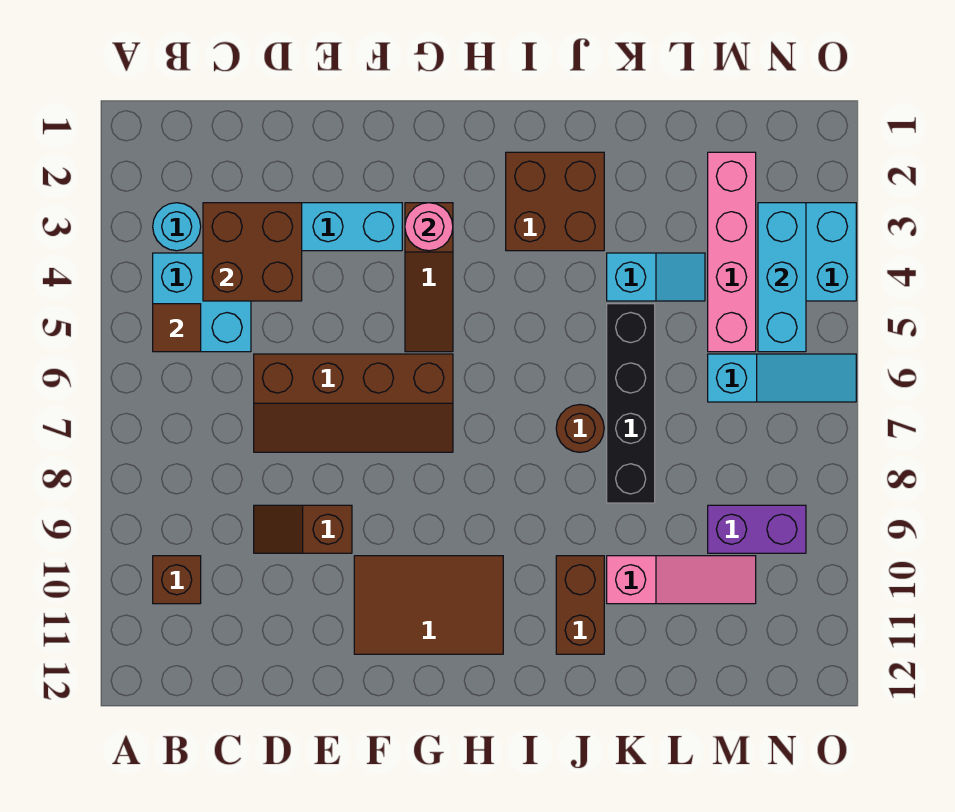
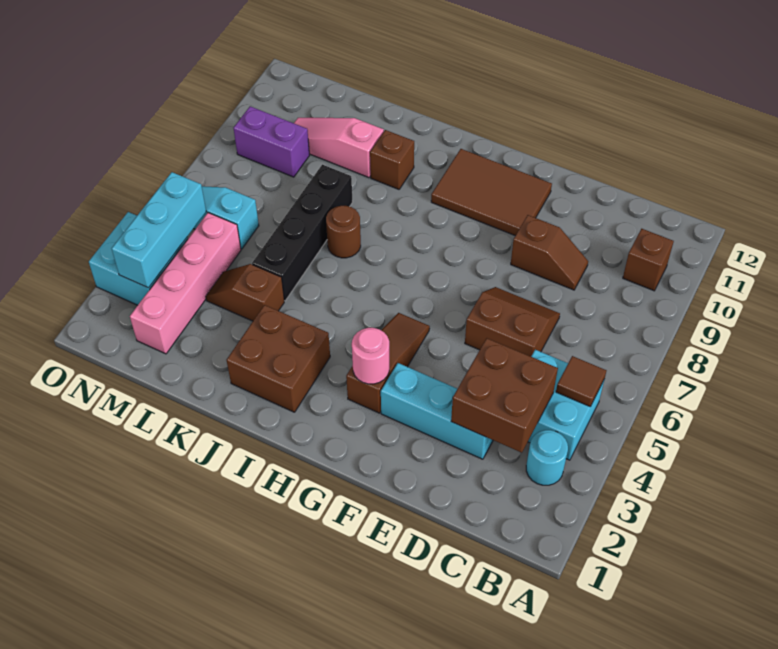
brown 2x4 slope [254,354,453,452] -> brown 2x2 slope [465,287,560,357]
brown 1x2 brick [556,556,604,654] -> brown 1x1 brick [370,130,414,189]
cyan 1x2 slope [607,253,705,301] -> brown 1x2 slope [206,264,284,321]

